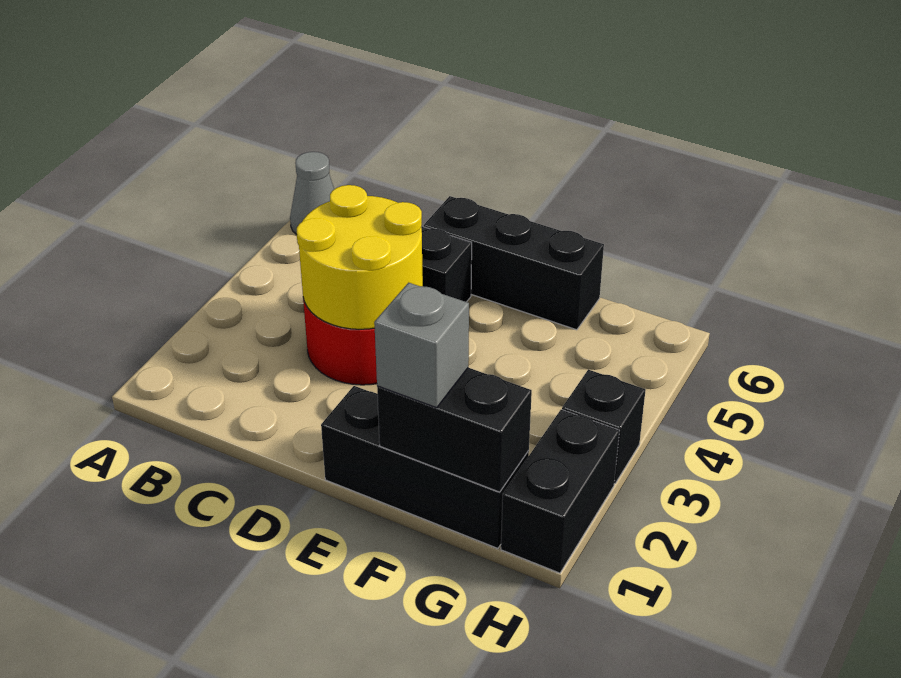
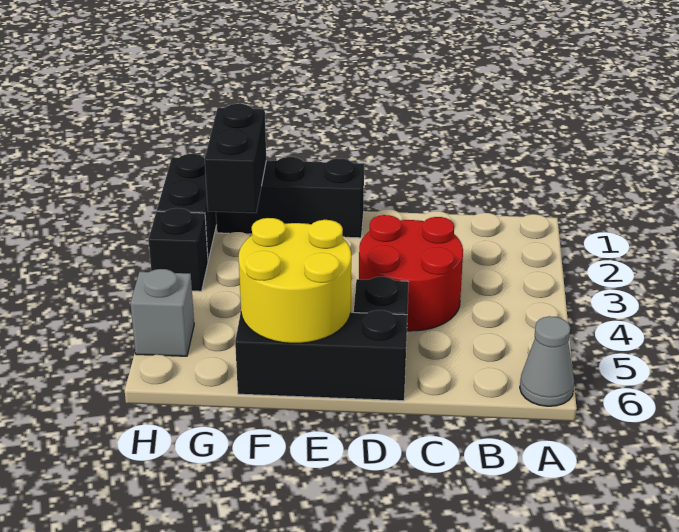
yellow 2x2 round brick [297,185,423,329] -> yellow 2x2 round brick moved to [239,218,351,343]
black 1x2 brick [377,368,532,492] -> black 1x2 brick turned to [205,104,266,213]
grey 1x1 brick [374,283,469,408] -> grey 1x1 brick moved to [130,269,194,356]

